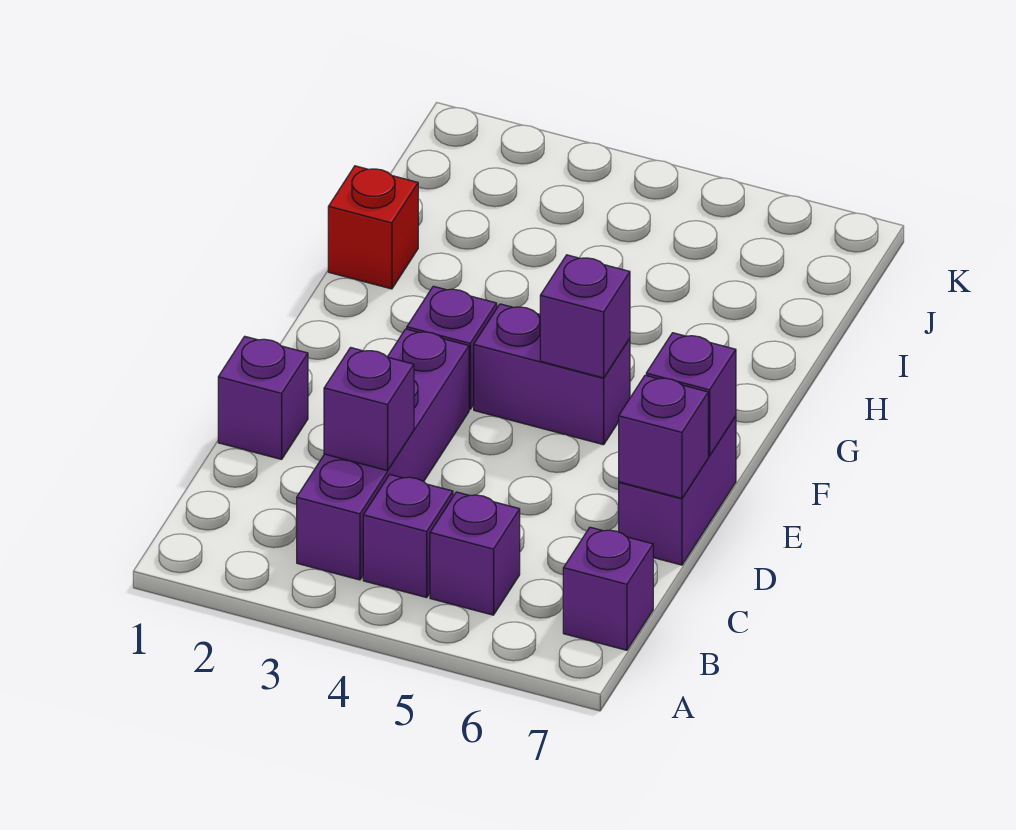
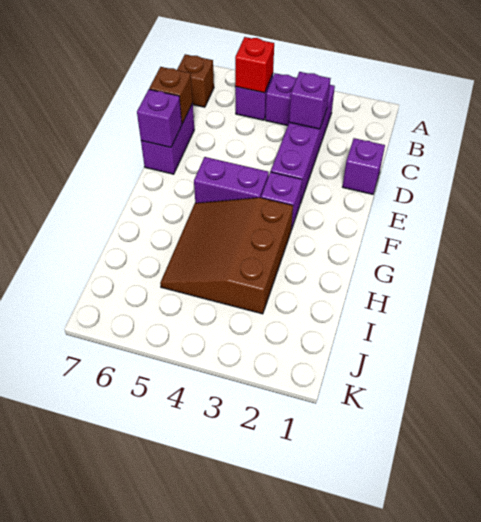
purple 1x1 brick [563,527,653,650] -> brown 1x1 brick [177,54,214,107]
purple 1x1 brick [619,375,708,498] -> brown 1x1 brick [149,67,193,124]
purple 1x1 brick [540,255,630,378] -> none
none -> brown 3x3 slope [160,198,293,314]
red 1x1 brick [328,166,418,289] -> red 1x1 brick moved to [235,37,274,93]

